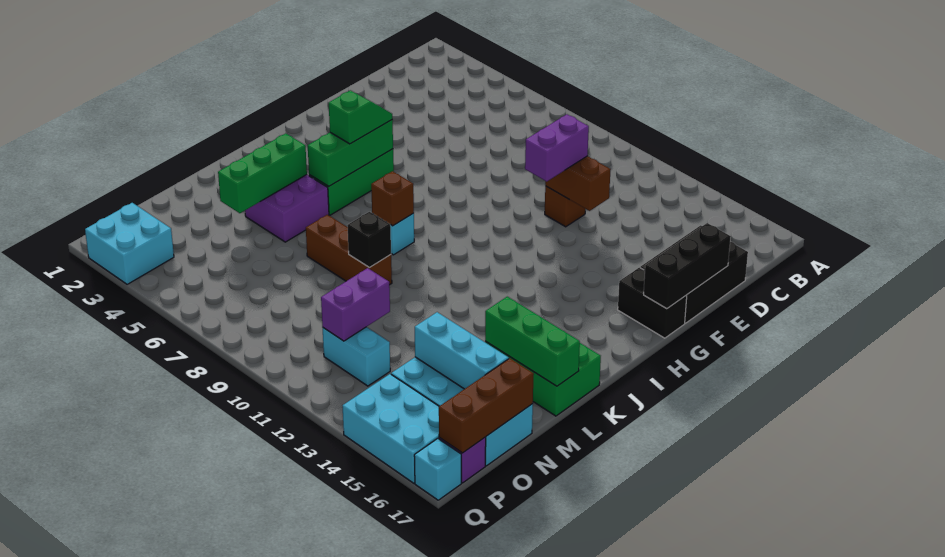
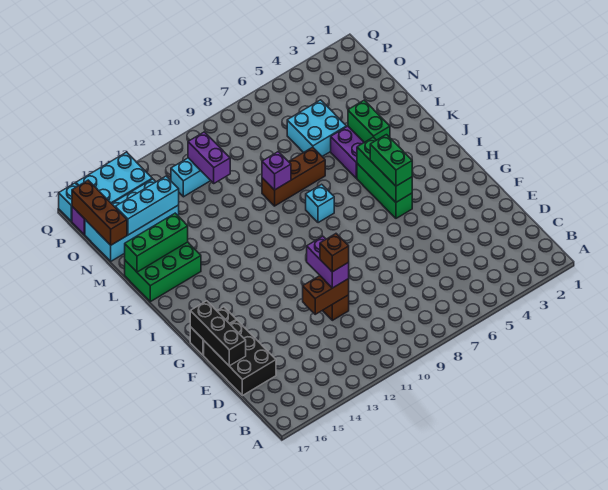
green 1x2 slope [329,90,392,144] -> green 1x2 brick [370,135,412,186]
brown 1x1 brick [371,171,414,226] -> brown 1x1 brick moved to [320,234,349,272]
green 1x3 brick [218,133,307,213] -> green 1x2 brick [348,100,390,142]
black 1x1 brick [347,212,391,267] -> purple 1x1 brick [262,152,291,190]
cyan 2x2 brick [85,203,174,284] -> cyan 2x2 brick moved to [287,100,346,156]

